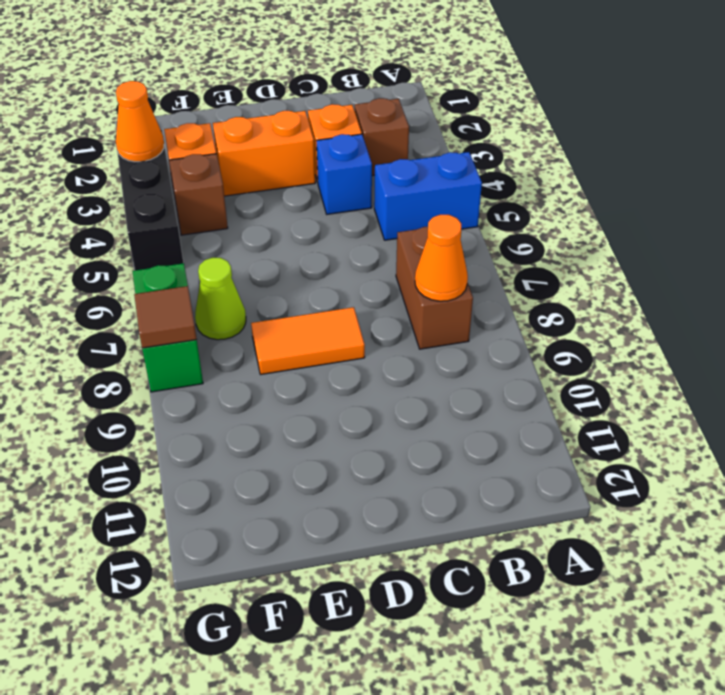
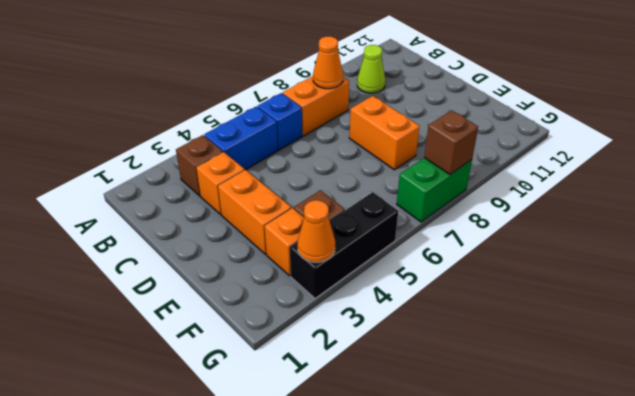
blue 1x2 brick [374,152,482,240] -> blue 1x2 brick turned to [204,106,278,170]
brown 1x2 brick [396,227,473,349] -> orange 1x2 brick [283,76,349,136]
blue 1x1 brick [317,134,372,214] -> blue 1x1 brick moved to [258,93,302,150]
orange 1x2 tile [251,307,365,374] -> orange 1x2 brick [349,96,420,170]
lime 1x1 cone [195,258,246,340] -> lime 1x1 cone moved to [357,45,385,93]
brown 1x1 tile [134,286,197,348] -> brown 1x1 brick [424,110,478,175]

